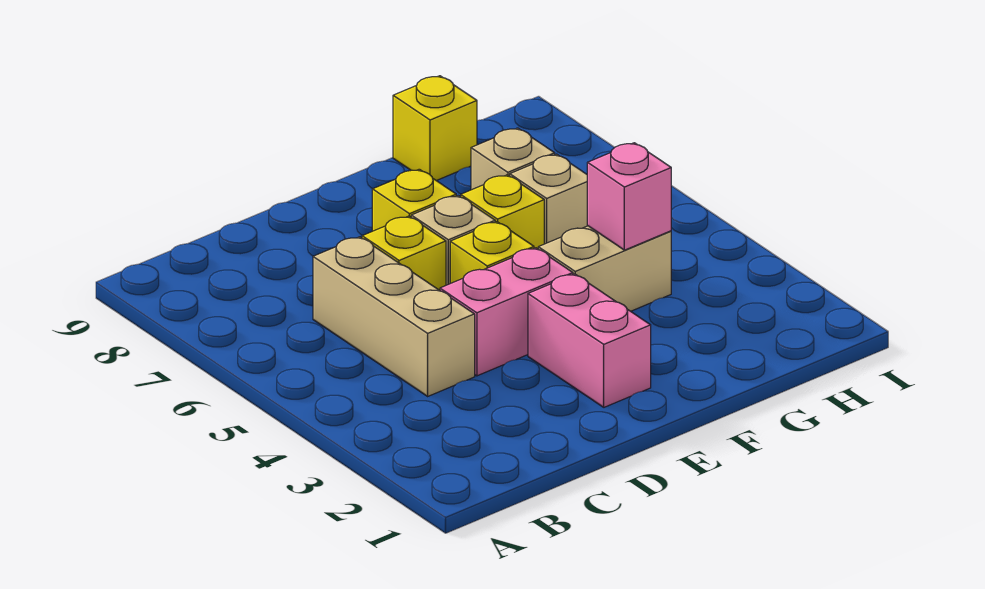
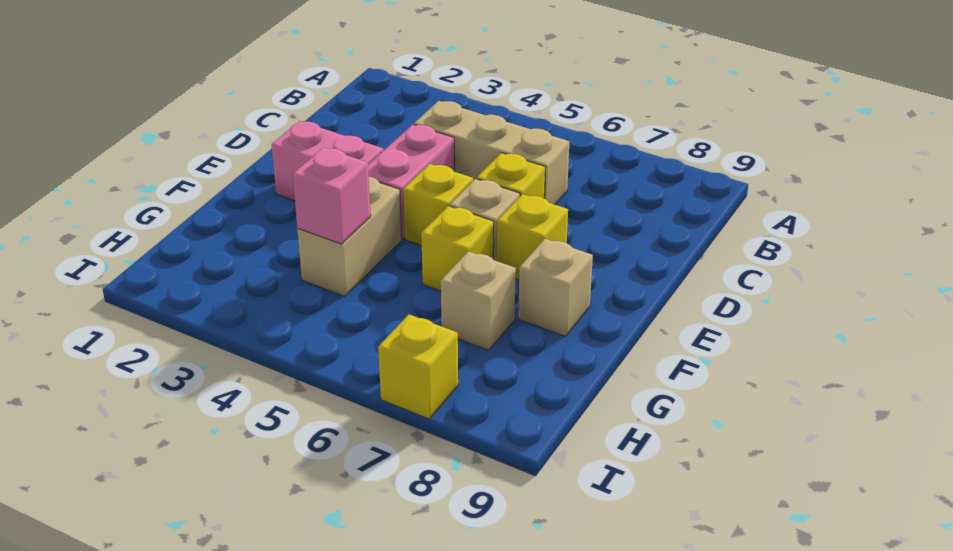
tan 1x1 brick [510,154,588,244] -> tan 1x1 brick moved to [518,239,593,336]
yellow 1x1 brick [393,76,477,181] -> yellow 1x1 brick moved to [378,315,458,419]

